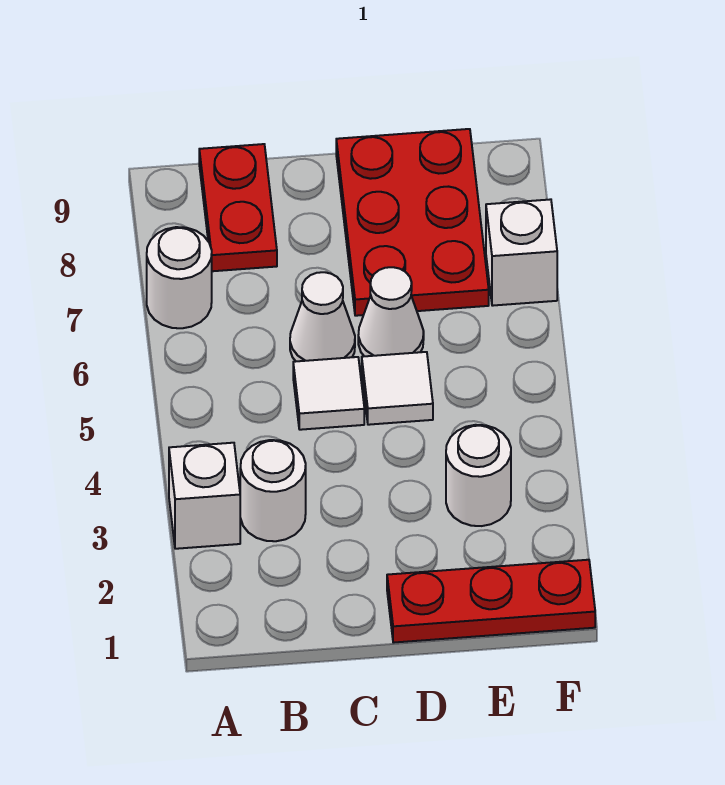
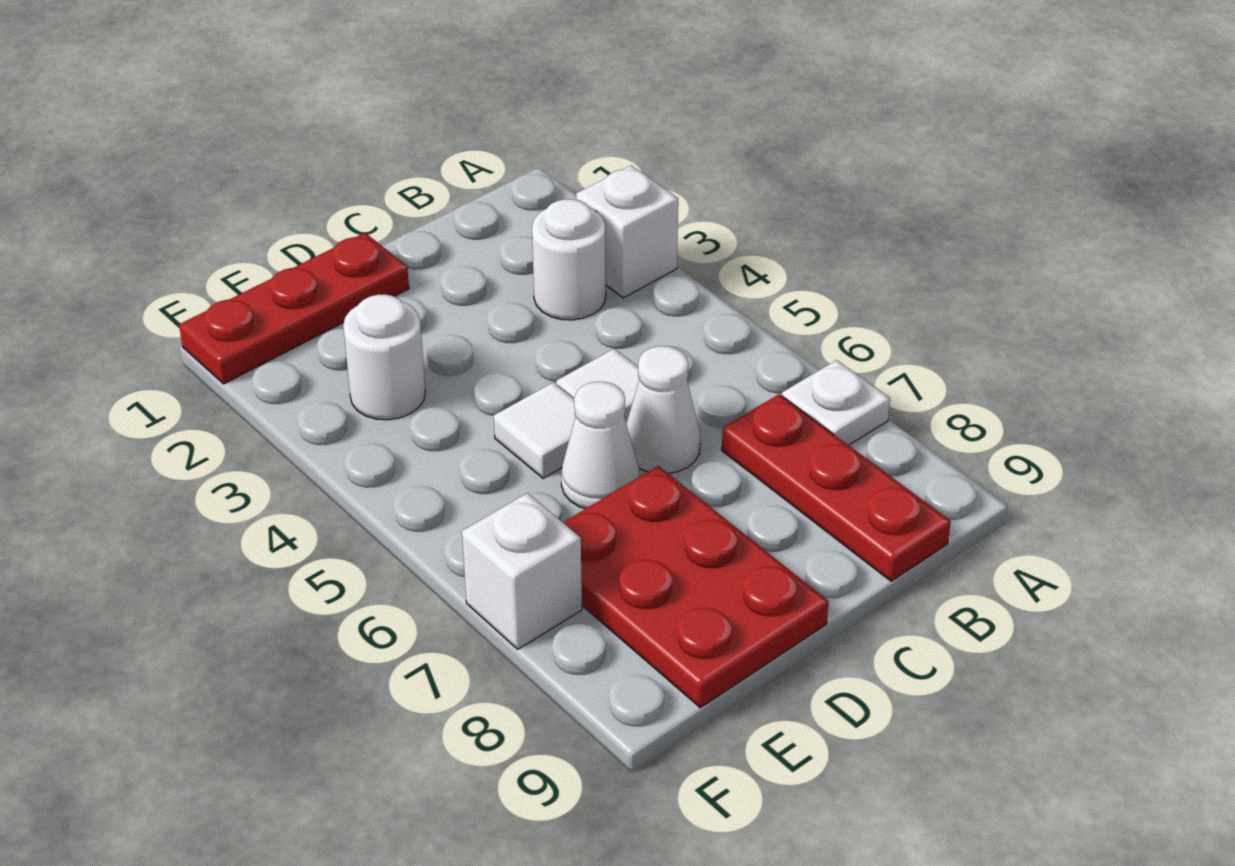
white 1x1 round brick [147,227,212,328] -> white 1x1 plate [782,360,890,445]
red 1x2 plate [199,144,277,271] -> red 1x3 plate [722,394,951,581]

